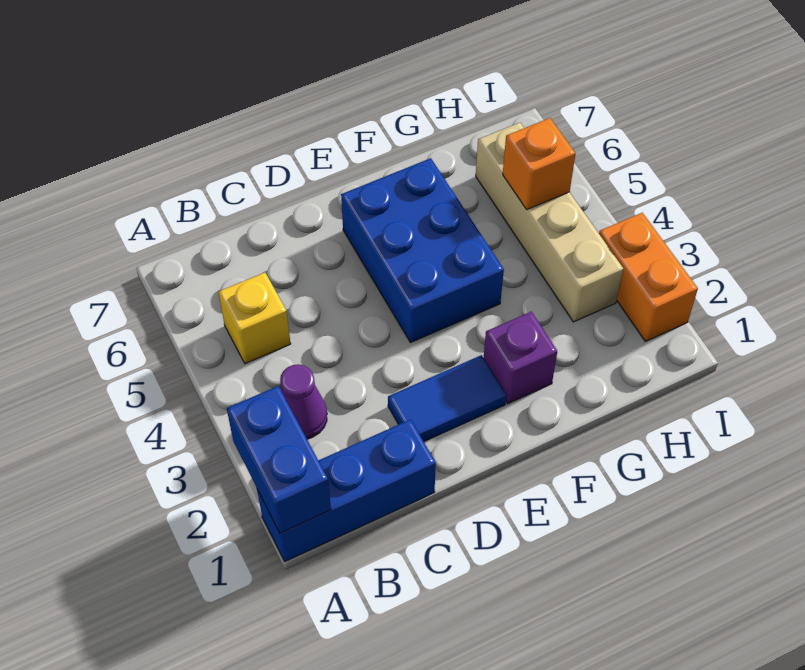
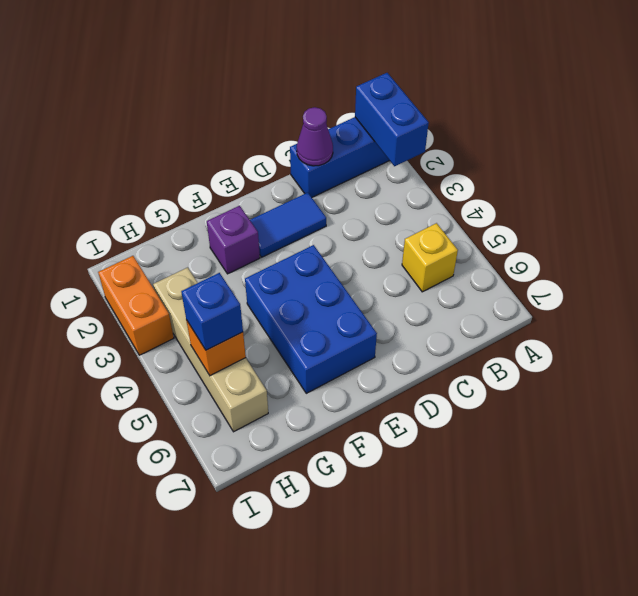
purple 1x1 cone [280,364,327,439] -> purple 1x1 cone moved to [297,107,333,166]
none -> blue 1x1 brick [181,273,243,350]

